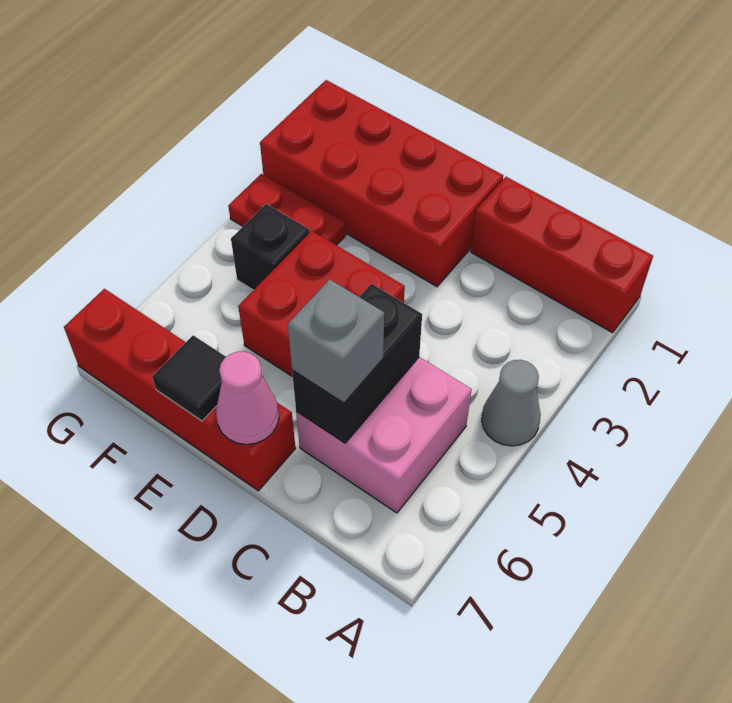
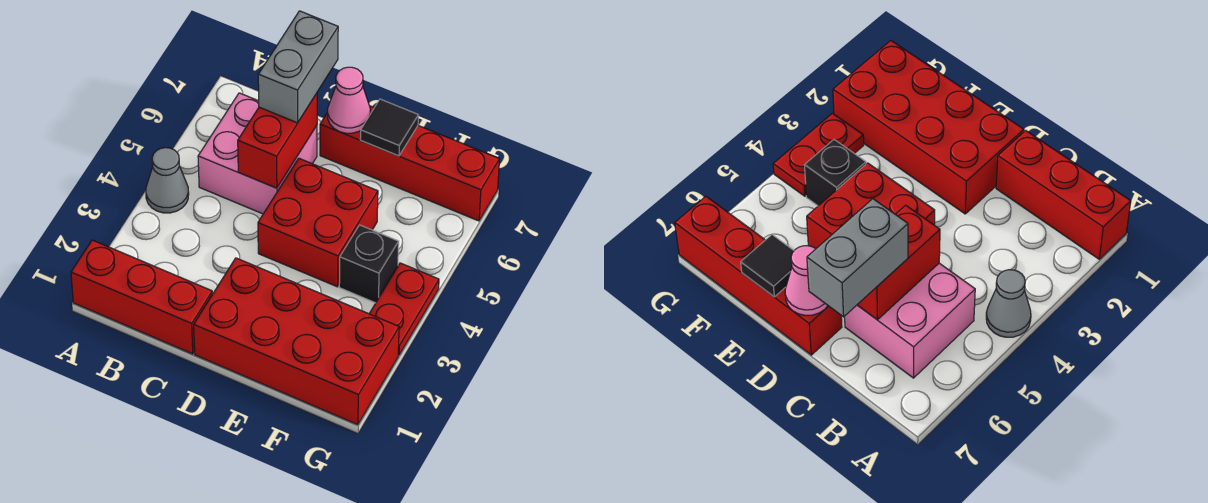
black 1x2 brick [292,284,422,443] -> red 1x2 brick [238,93,317,188]
grey 1x1 brick [288,279,384,403] -> grey 1x2 brick [258,11,338,123]
red 1x2 plate [228,174,346,245] -> red 1x2 plate turned to [369,263,439,355]

